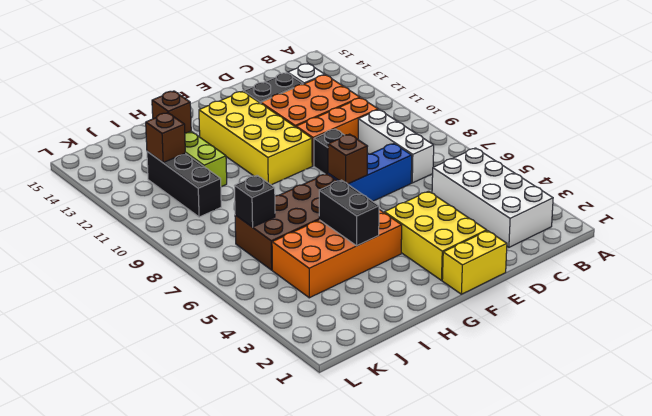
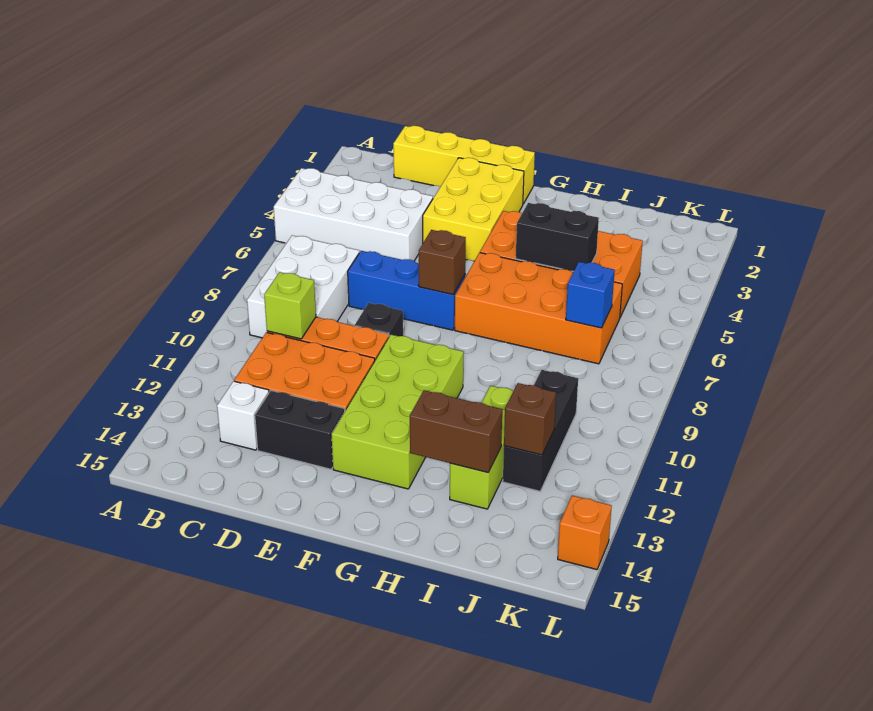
white 2x4 brick [432,148,553,247] -> white 2x4 brick turned to [274,168,433,261]
white 1x3 brick [358,110,434,183] -> white 2x3 brick [247,235,359,338]
none -> lime 1x1 brick [264,272,316,339]
yellow 1x2 brick [442,231,507,294] -> yellow 1x4 brick [393,126,535,204]
yellow 2x4 brick [199,91,312,185] -> lime 2x4 brick [332,335,464,489]
brown 2x4 brick [235,174,337,270] -> orange 2x4 brick [455,253,622,364]
black 1x2 brick [319,180,379,246] -> black 1x2 brick turned to [516,203,599,271]
brown 1x1 brick [152,91,191,133] -> brown 1x2 brick [410,390,502,473]
black 1x1 brick [234,175,275,227] -> blue 1x1 brick [566,262,615,328]
none -> orange 1x1 brick [558,496,612,570]

